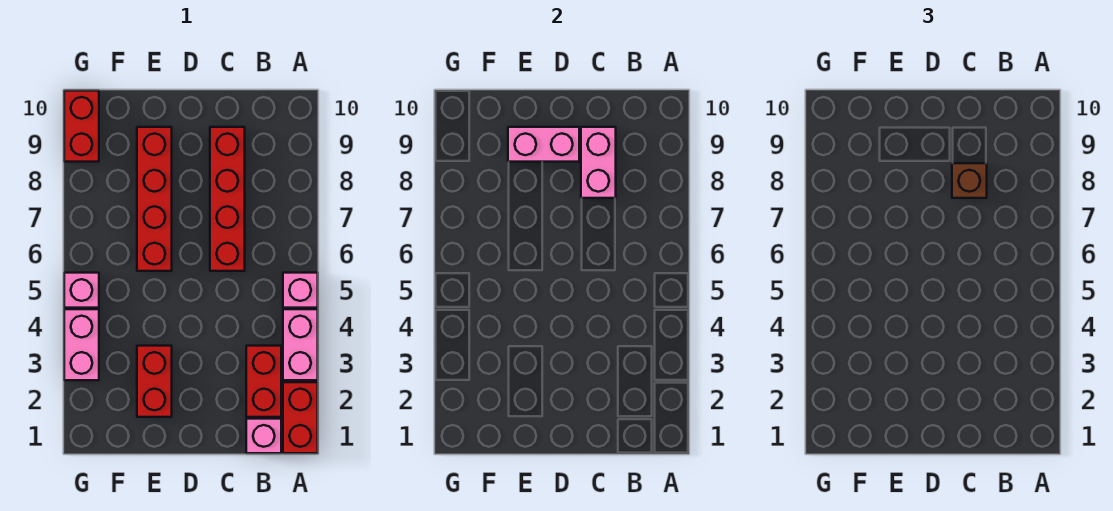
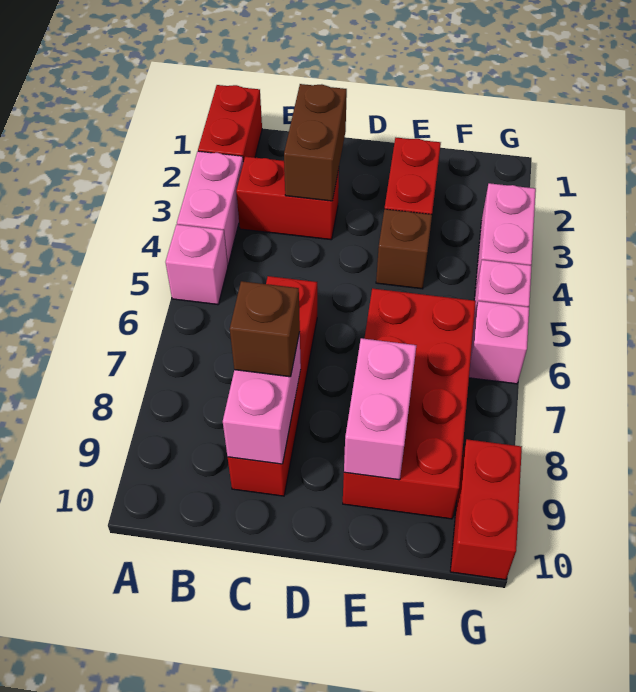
pink 1x1 brick [246,419,281,453] -> pink 1x1 brick moved to [469,301,529,384]
red 1x2 brick [246,346,281,417] -> red 1x2 brick turned to [236,157,339,240]
none -> brown 1x2 brick [284,84,347,201]
pink 1x2 brick [508,127,579,162] -> pink 1x2 brick turned to [344,338,416,480]
none -> brown 1x1 brick [376,209,432,289]
red 1x4 brick [137,127,172,271] -> red 2x4 brick [343,288,476,519]

